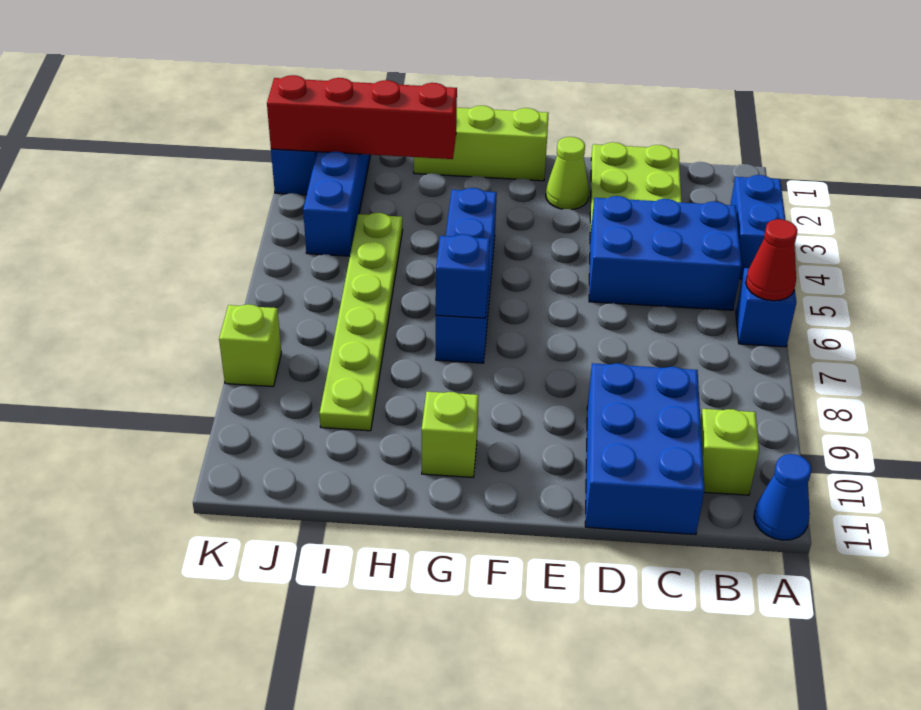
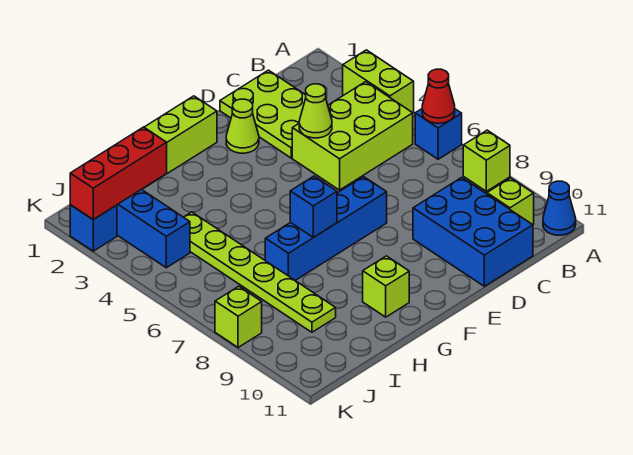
blue 1x2 brick [730,175,786,279] -> lime 1x2 brick [343,50,414,113]
none -> lime 1x1 brick [463,130,510,191]
blue 2x3 brick [589,196,742,310] -> lime 2x3 brick [292,82,413,190]
none -> lime 1x1 cone [299,84,332,138]
blue 1x4 brick [436,188,497,363] -> blue 1x4 brick turned to [265,177,387,281]
red 1x4 brick [267,75,457,159] -> red 1x3 brick [70,127,167,220]

